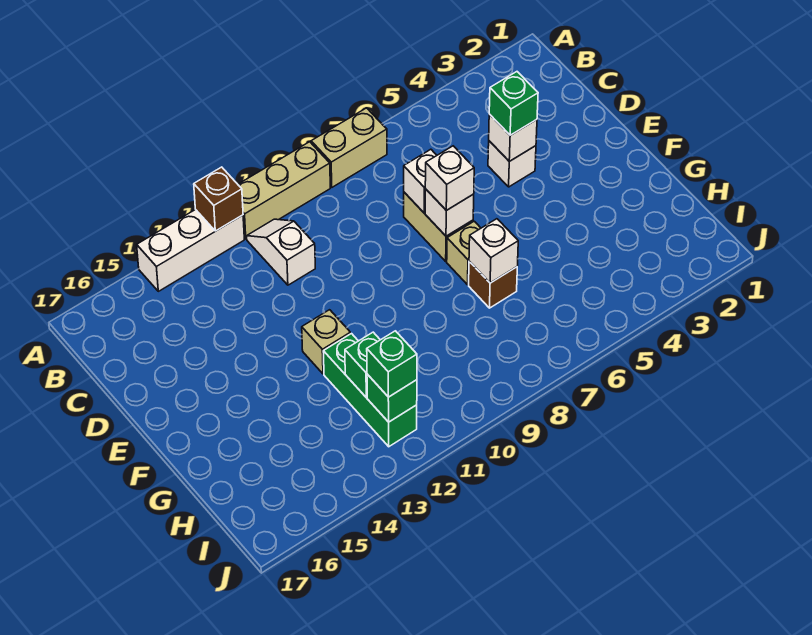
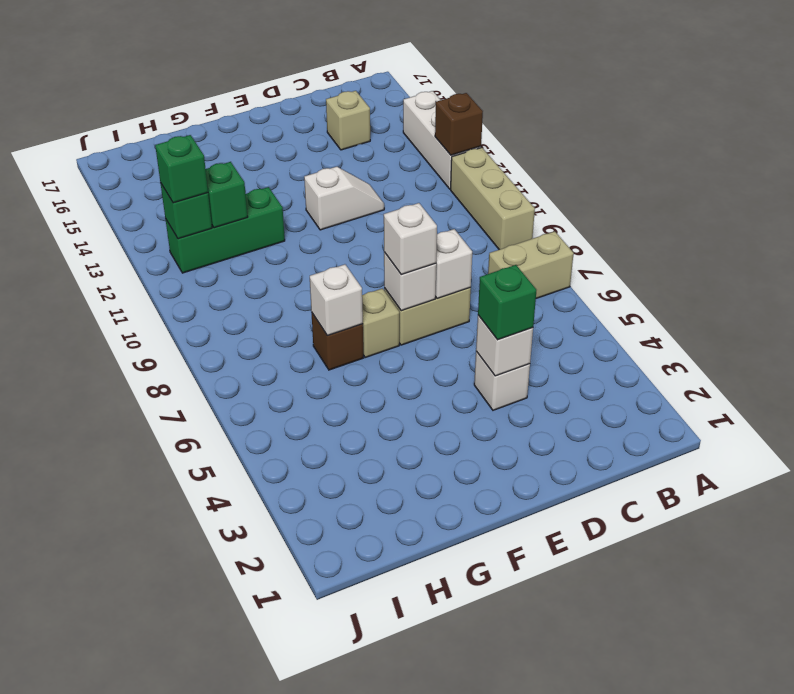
tan 1x2 brick [311,108,387,187] -> tan 1x2 brick turned to [488,231,574,298]
white 1x2 slope [247,219,315,285] -> white 1x2 slope moved to [304,167,384,230]
tan 1x1 brick [302,310,350,374] -> tan 1x1 brick moved to [326,91,370,150]

